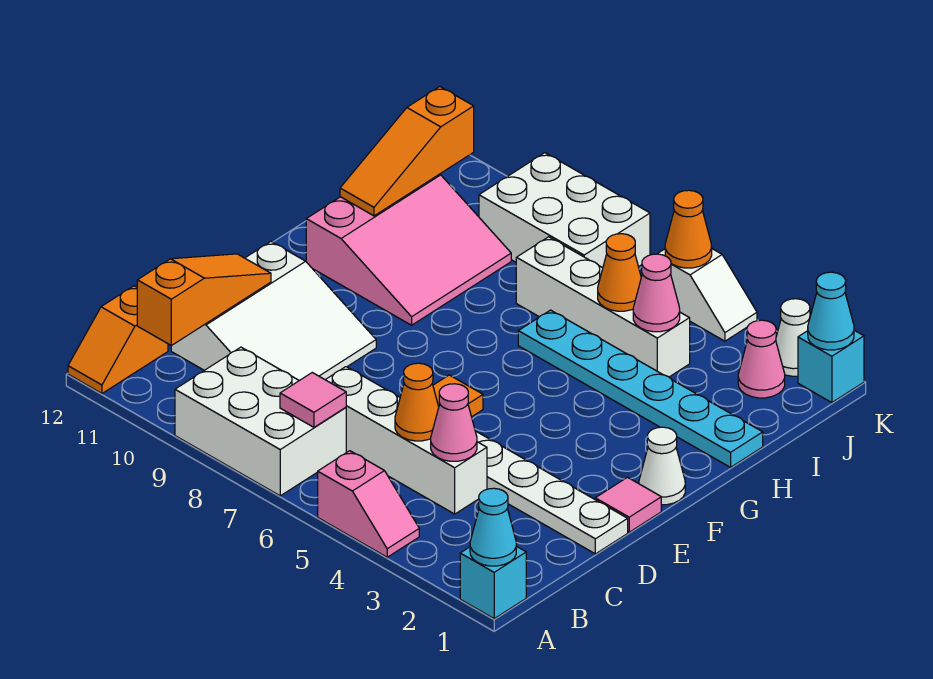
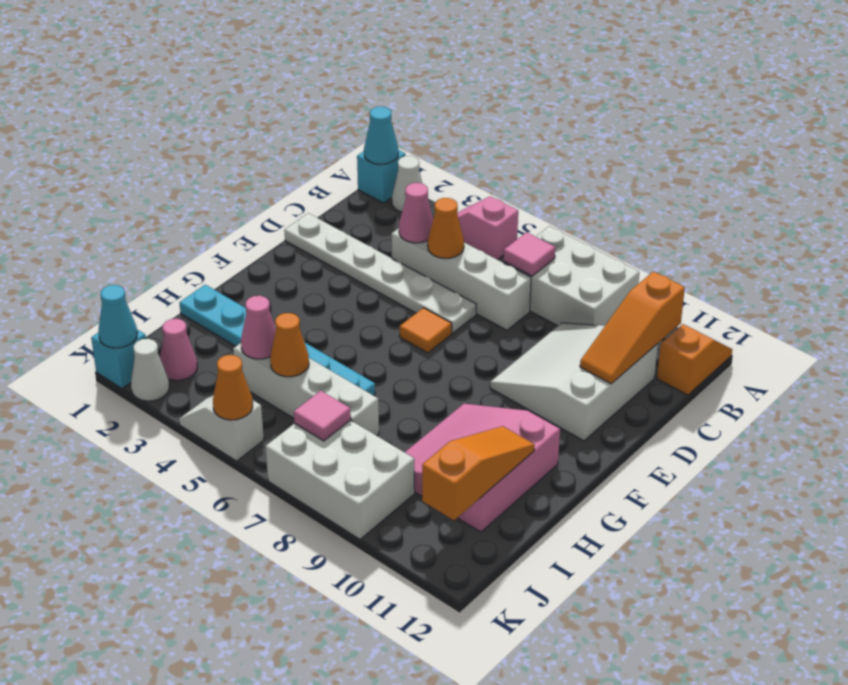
pink 1x1 tile [595,477,661,532] -> pink 1x1 tile moved to [294,391,351,441]
white 1x1 cone [639,427,685,505] -> white 1x1 cone moved to [392,156,422,212]

